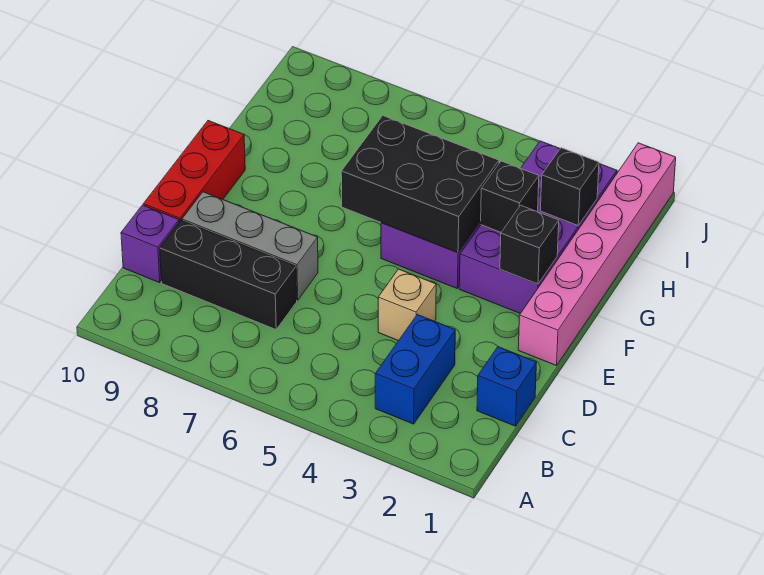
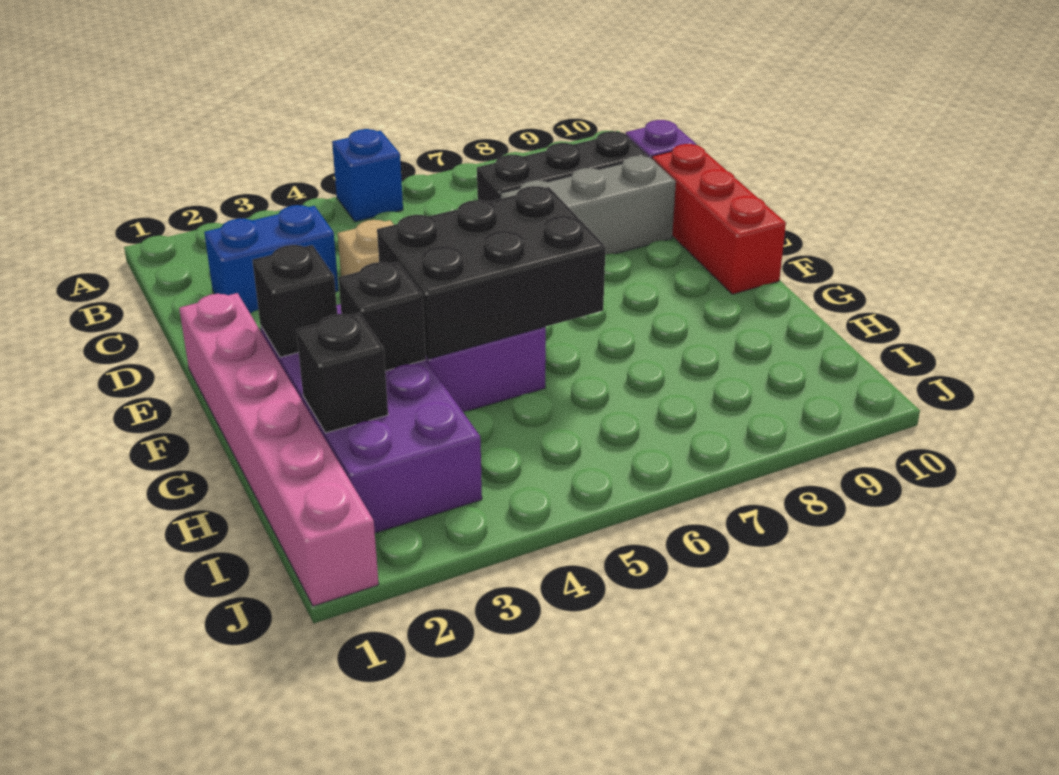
blue 1x2 brick [375,315,455,424] -> blue 1x2 brick turned to [204,205,339,314]
blue 1x1 brick [477,347,536,426] -> blue 1x1 brick moved to [332,129,403,222]

